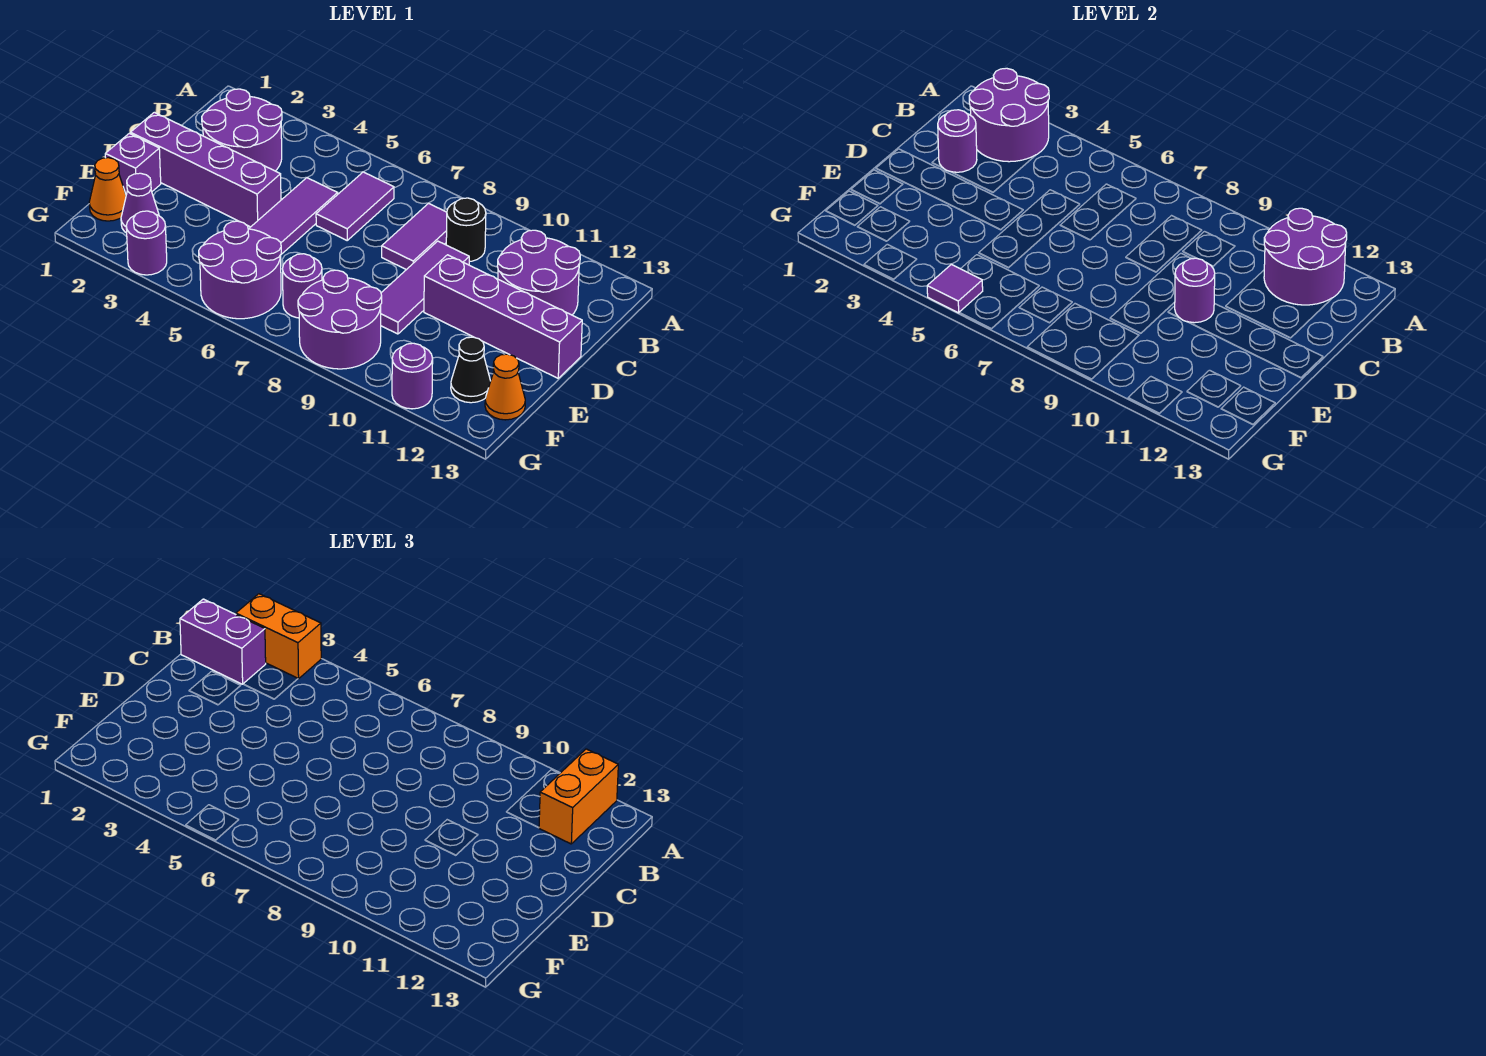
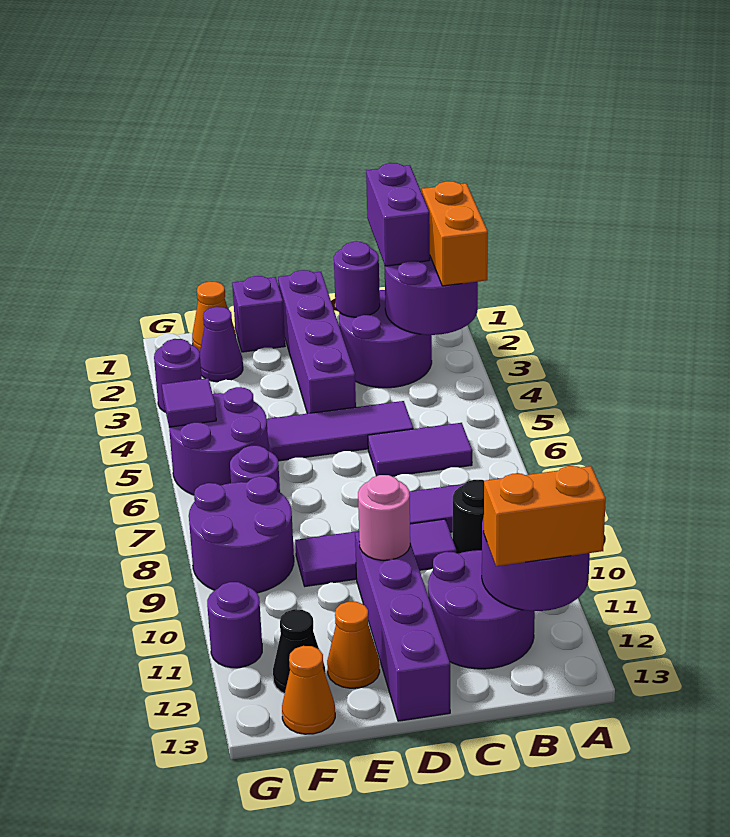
purple 1x1 round brick [1175,258,1215,323] -> pink 1x1 round brick [358,475,410,560]
none -> orange 1x1 cone [327,602,380,688]

